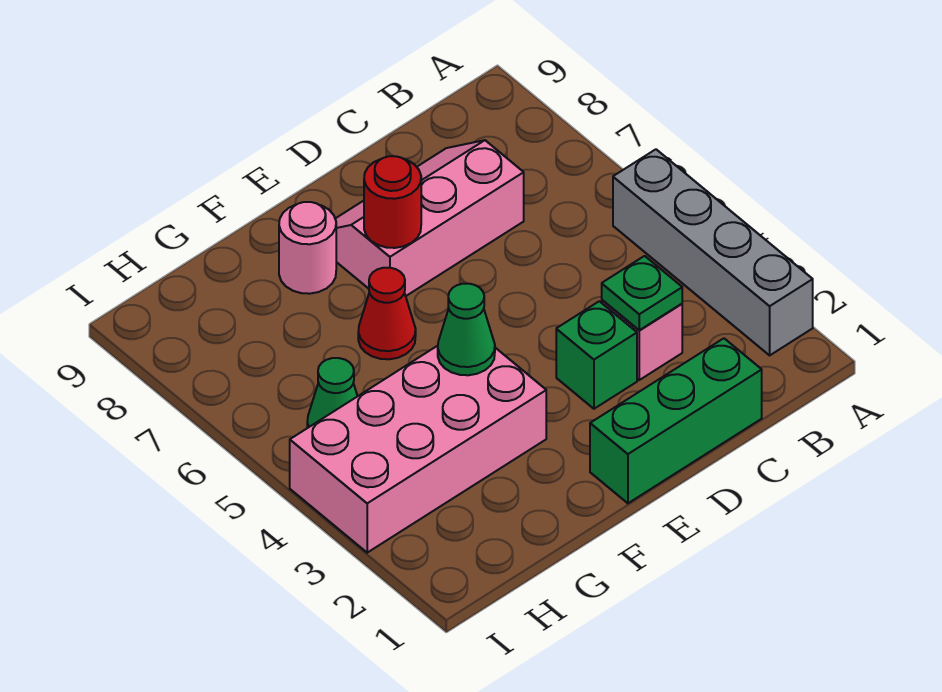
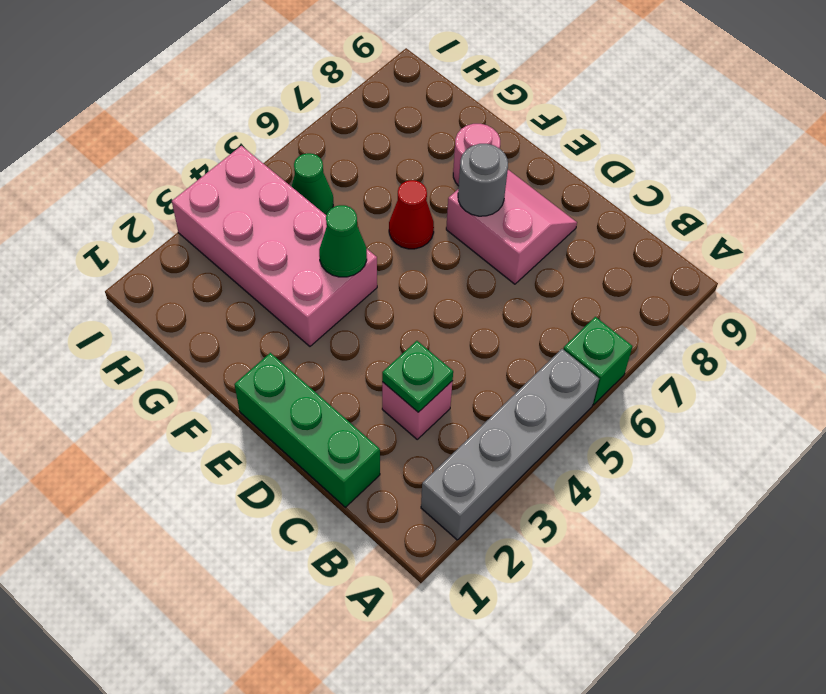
pink 2x3 slope [335,140,524,296] -> pink 2x2 slope [446,170,577,284]
green 1x1 brick [556,301,637,409] -> green 1x1 brick moved to [563,317,632,405]
red 1x1 round brick [364,156,421,248] -> grey 1x1 round brick [458,144,508,216]

